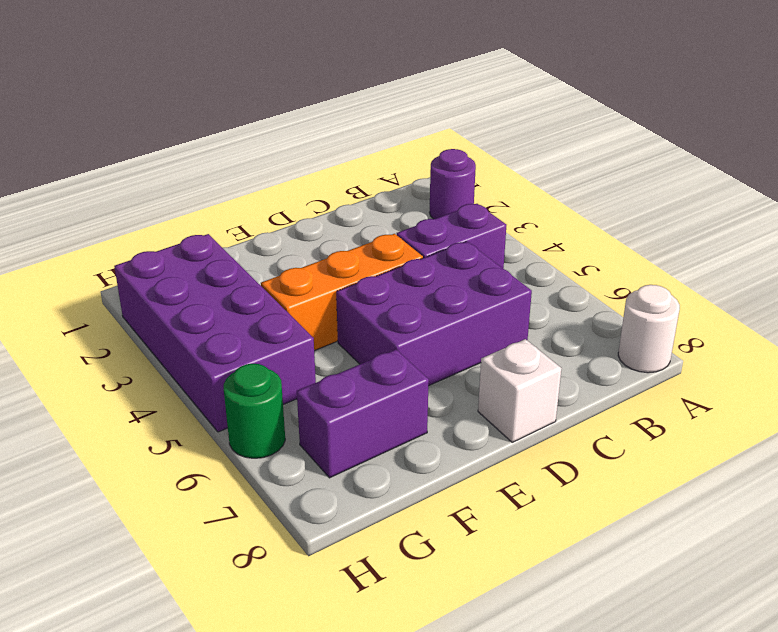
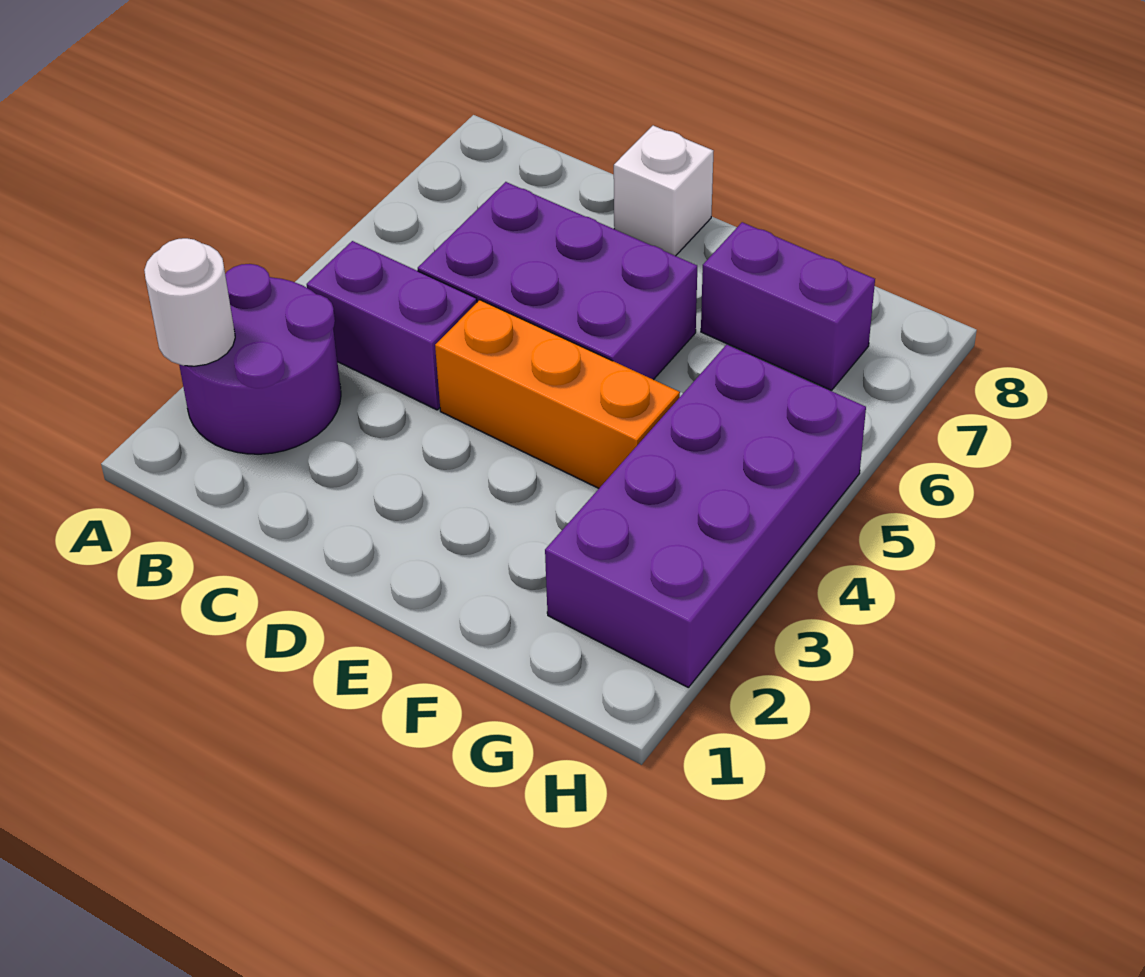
purple 1x1 round brick [430,149,476,219] -> purple 2x2 round brick [179,264,341,454]
white 1x1 round brick [618,285,680,373] -> white 1x1 round brick moved to [144,238,235,366]
green 1x1 round brick [224,364,285,458] -> none

